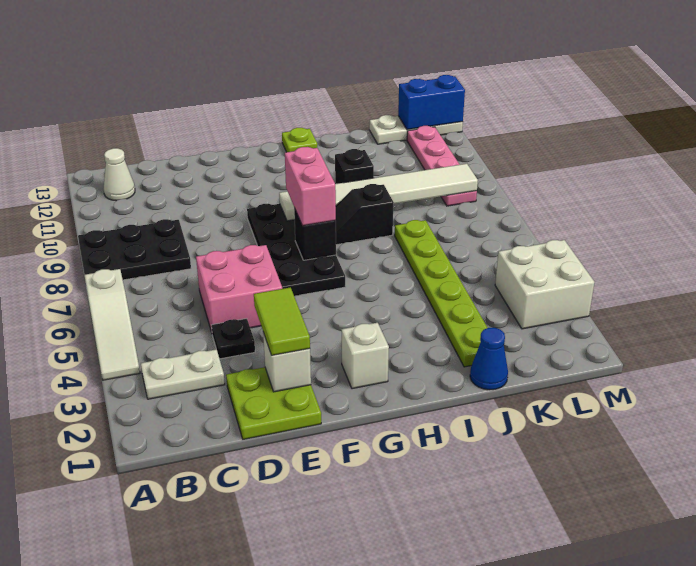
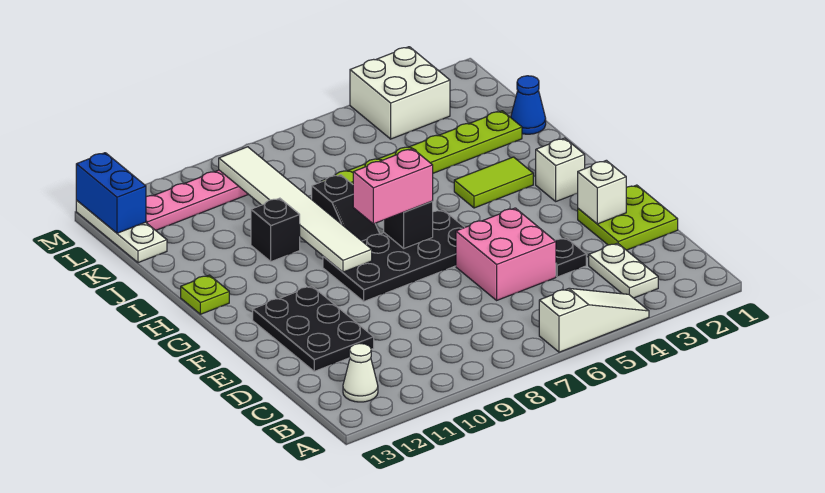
black 2x3 plate [78,219,191,280] -> black 2x3 plate moved to [253,286,374,371]
lime 1x2 tile [254,287,310,355] -> lime 1x2 tile moved to [454,157,533,208]

